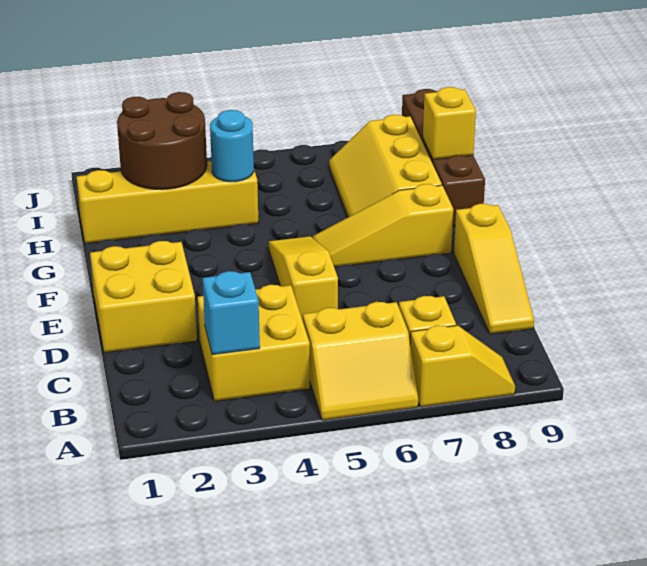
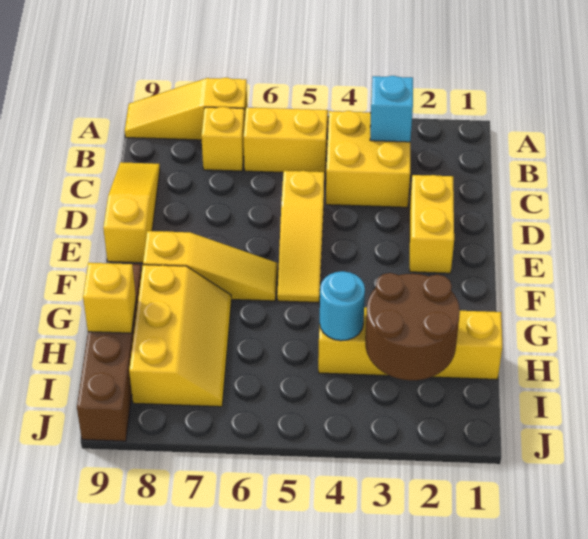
yellow 1x2 slope [410,325,515,407] -> yellow 1x3 slope [125,78,247,140]
yellow 2x2 brick [90,241,197,353] -> yellow 1x2 brick [409,175,454,273]

